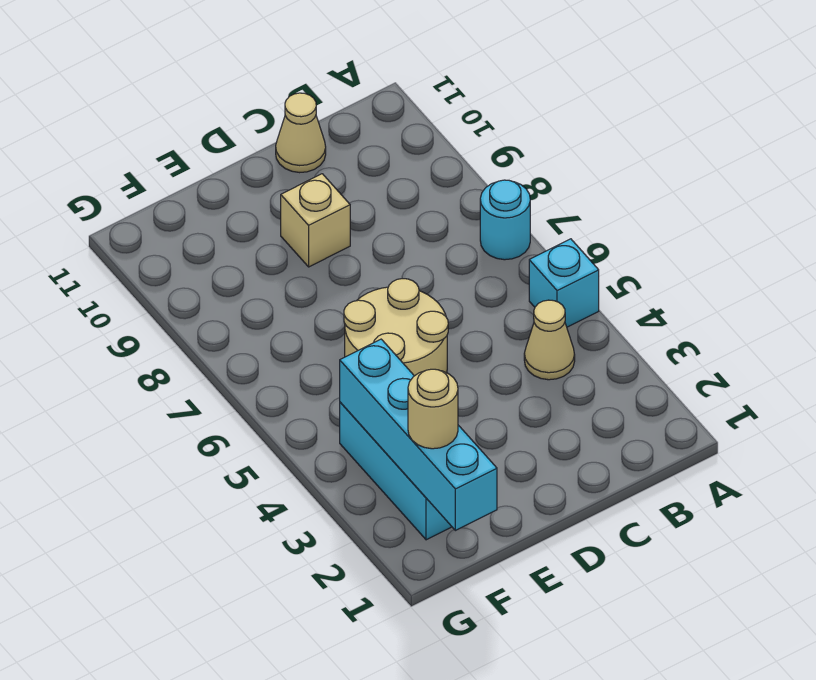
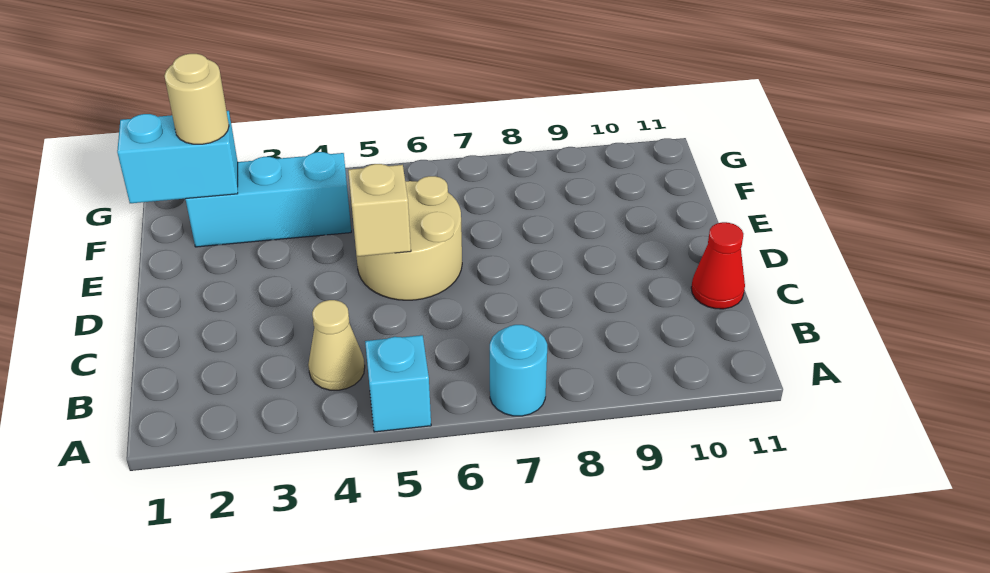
tan 1x1 cone [276,93,326,173] -> red 1x1 cone [691,222,745,309]
tan 1x1 brick [281,174,350,267] -> tan 1x1 brick moved to [348,164,411,257]
cyan 1x4 brick [340,339,497,530] -> cyan 1x2 brick [117,111,238,203]

